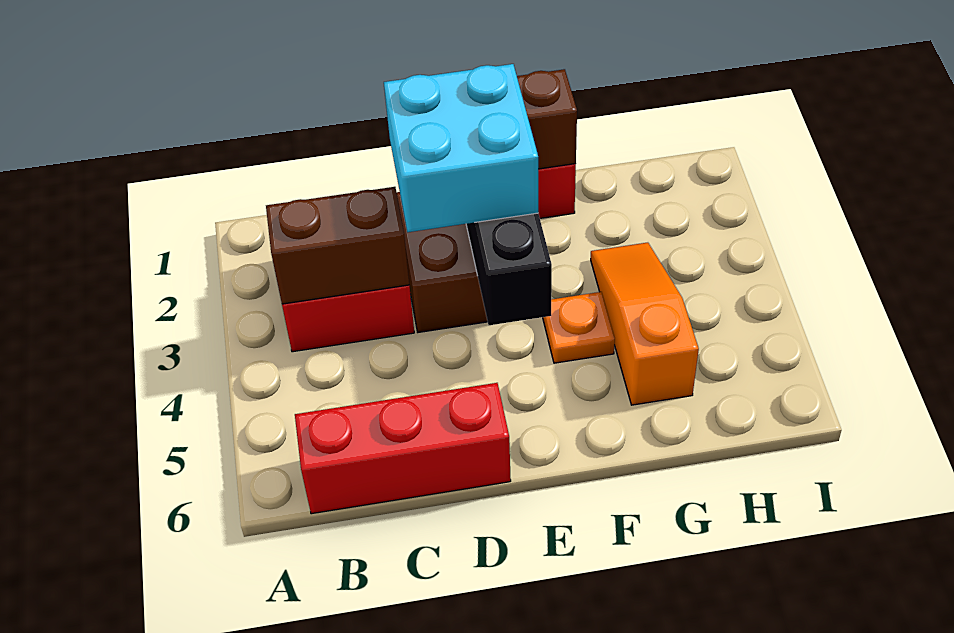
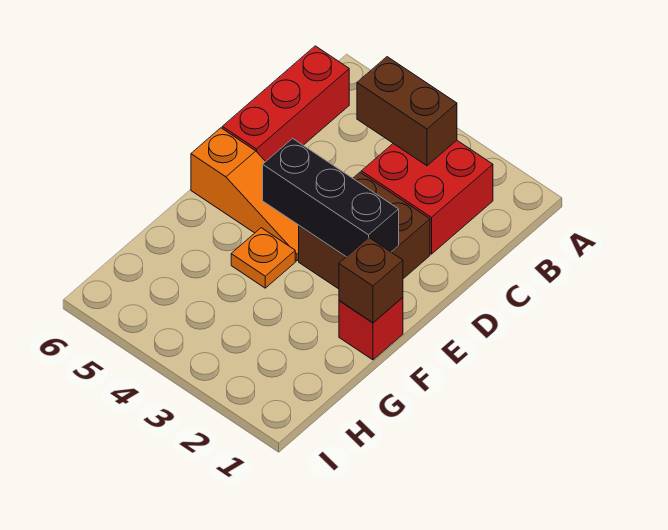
brown 1x2 brick [266,187,409,304] -> brown 1x2 brick turned to [357,57,457,166]
cyan 2x2 brick [384,64,538,232] -> none
orange 1x3 slope [591,243,699,405] -> orange 1x3 slope moved to [191,128,299,261]

